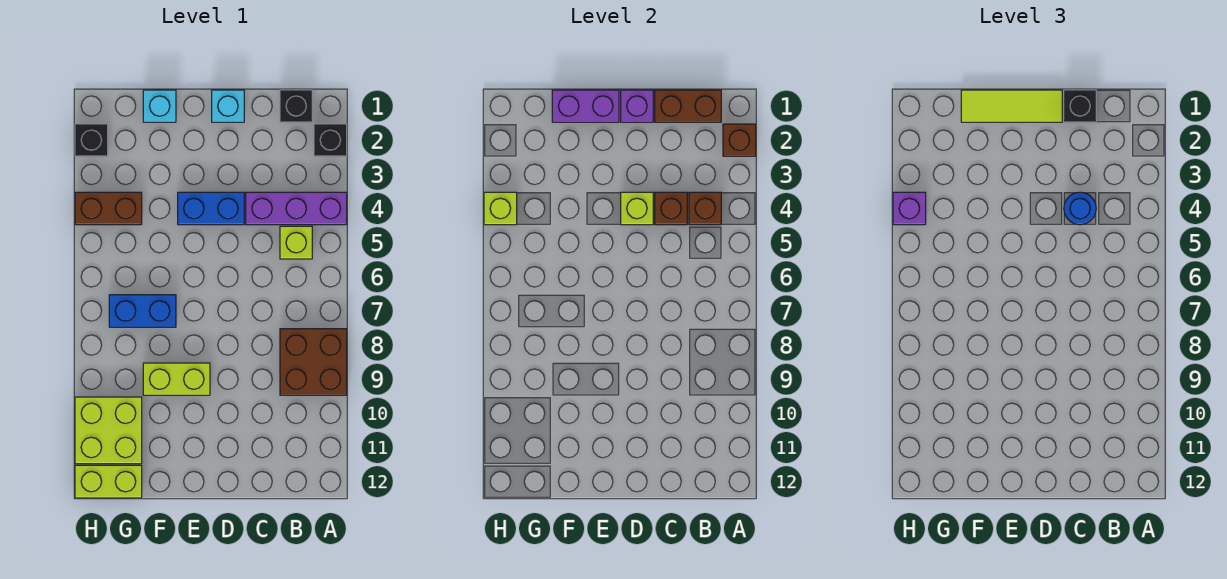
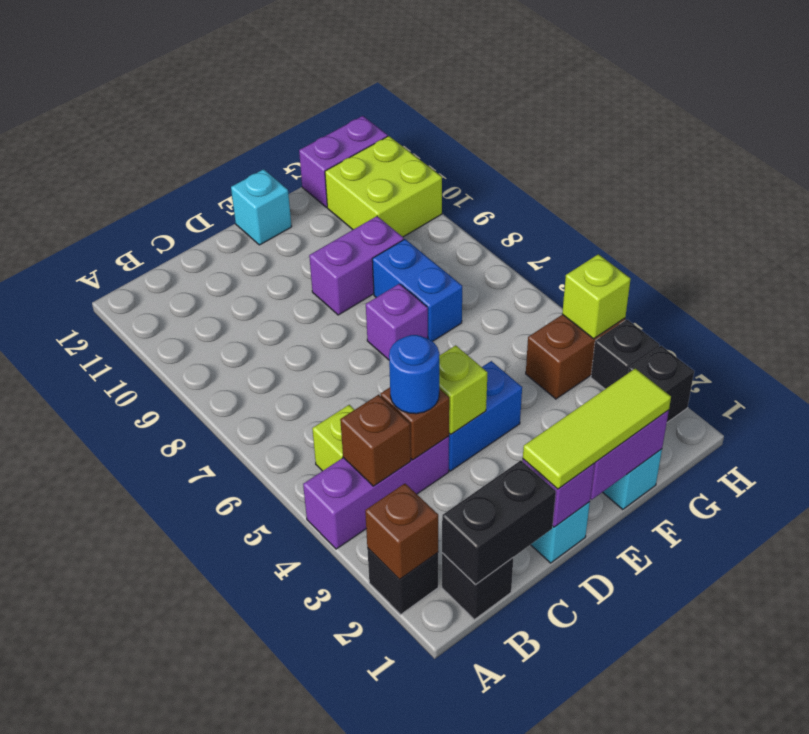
brown 2x2 brick [280,329,347,395] -> none
brown 1x2 brick [655,90,721,122] -> black 1x2 brick [442,460,556,585]
black 1x1 brick [1064,90,1096,122] -> black 1x1 brick moved to [591,320,659,389]
lime 1x2 brick [143,363,210,395] -> purple 1x2 brick [309,216,404,315]
none -> cyan 1x1 brick [231,169,292,245]
blue 1x2 brick [109,295,176,327] -> blue 1x2 brick turned to [372,239,462,341]
lime 1x2 brick [75,465,142,498] -> purple 1x2 brick [299,116,388,207]
purple 1x1 brick [893,192,926,225] -> purple 1x1 brick moved to [366,284,428,360]

